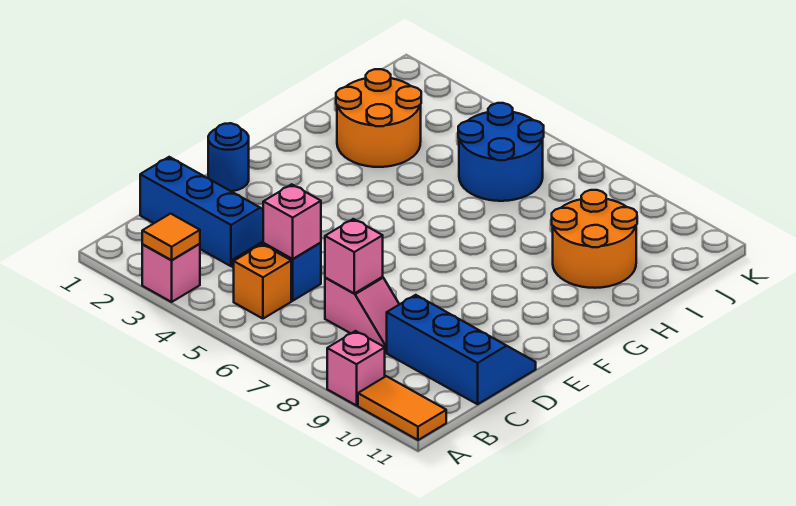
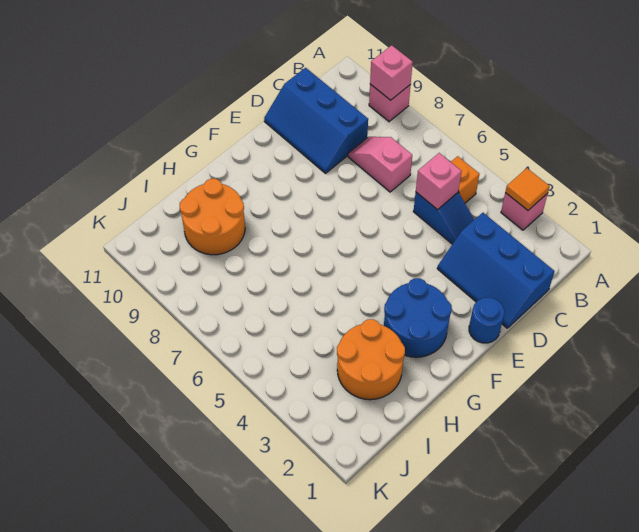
orange 1x2 tile [358,376,446,440] -> none
pink 1x1 brick [325,219,383,293] -> pink 1x1 brick moved to [370,45,413,100]
blue 2x2 round brick [458,103,544,201] -> blue 2x2 round brick moved to [384,278,452,357]

